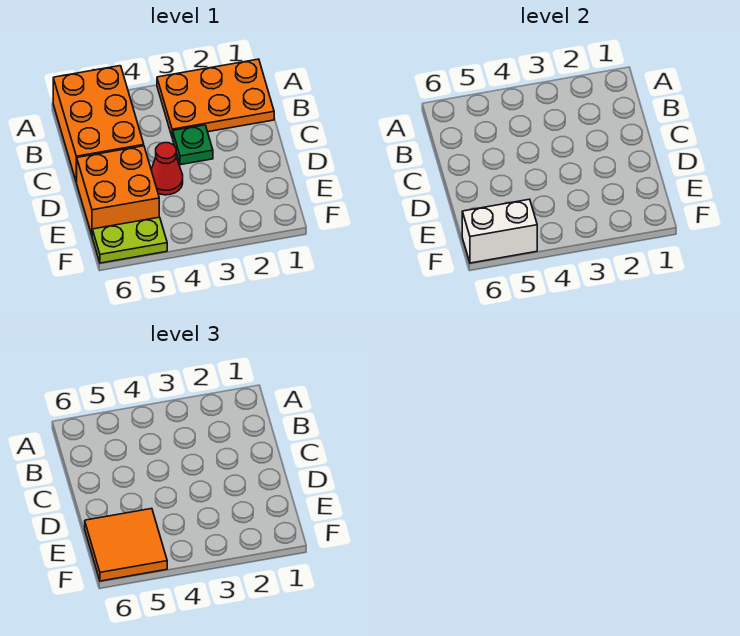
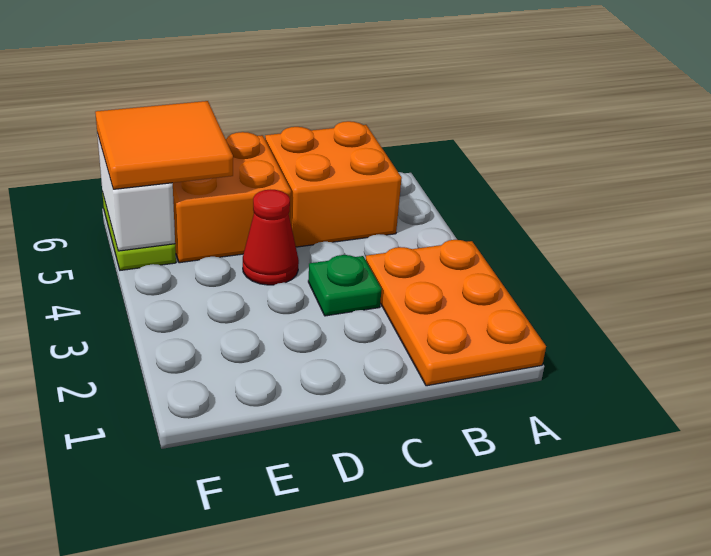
orange 2x3 brick [53,66,144,183] -> orange 2x2 brick [265,121,402,247]

